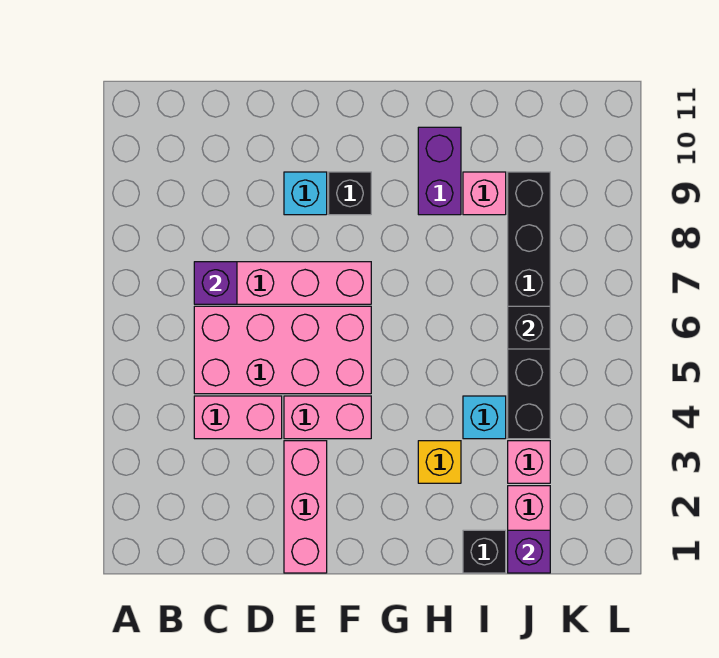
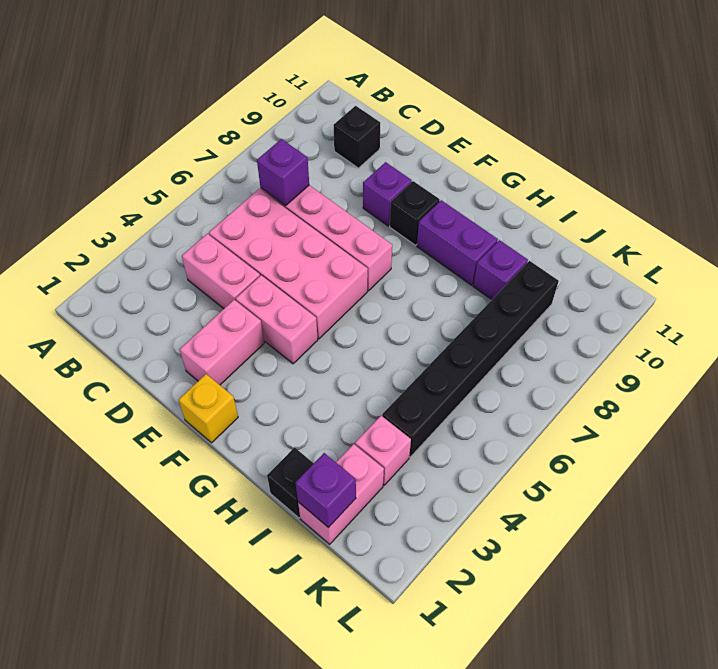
pink 1x3 brick [284,441,327,573] -> pink 1x2 brick [180,300,264,385]
cyan 1x1 brick [284,172,327,215] -> purple 1x1 brick [363,162,412,226]
yellow 1x1 brick [418,441,461,483] -> yellow 1x1 brick moved to [179,374,238,443]
purple 1x2 brick [418,127,461,215] -> purple 1x2 brick turned to [417,200,498,285]
cyan 1x1 brick [463,396,506,439] -> none
pink 1x1 brick [463,172,506,215] -> purple 1x1 brick [473,240,528,300]
black 1x1 brick [508,306,550,349] -> black 1x1 brick moved to [334,106,380,168]

